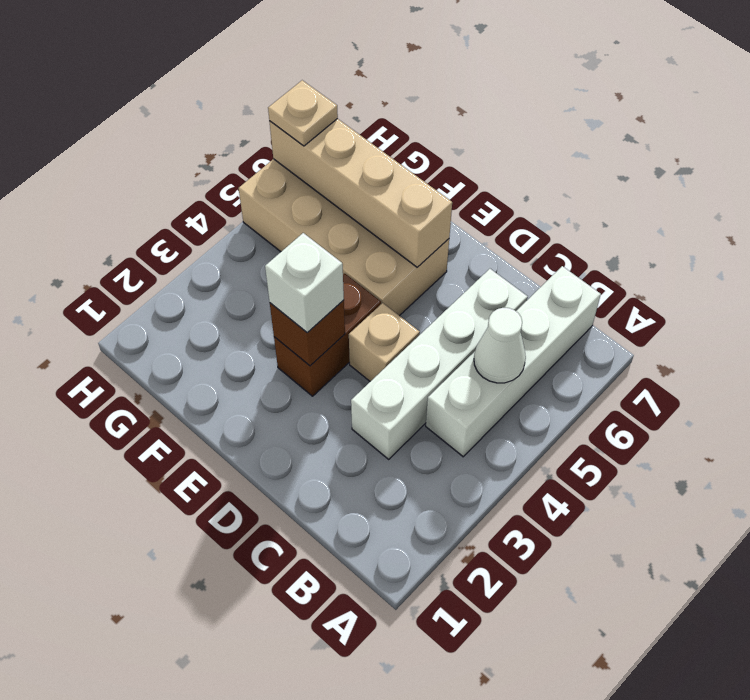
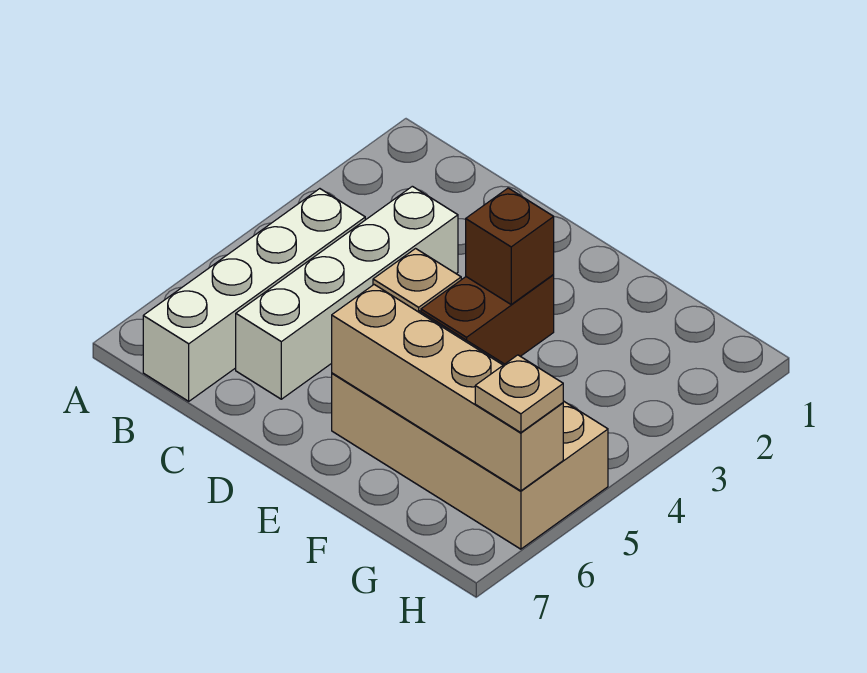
white 1x1 cone [474,308,526,383] -> none
white 1x1 brick [265,233,344,333] -> none

